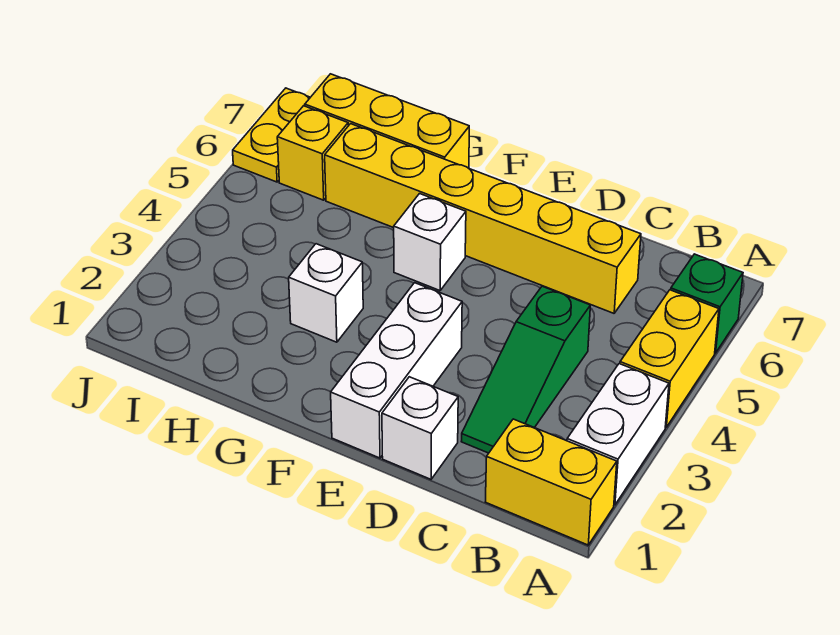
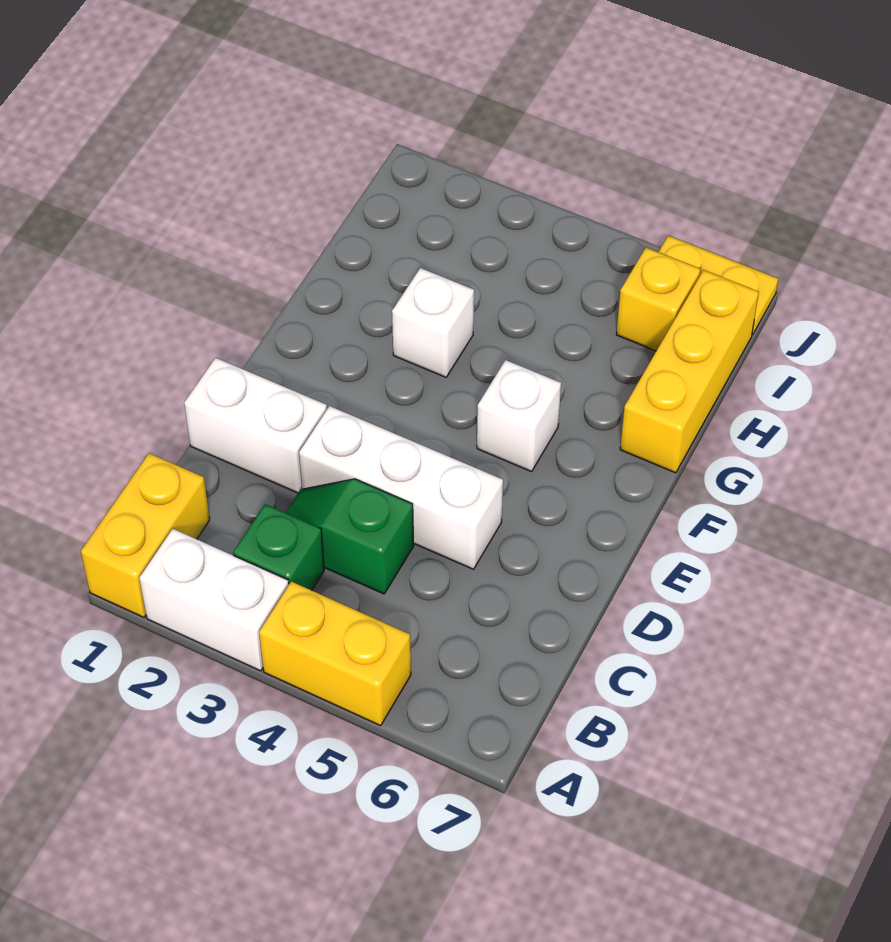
green 1x1 brick [671,254,743,353] -> green 1x1 brick moved to [233,504,324,590]
green 1x3 slope [461,286,590,453] -> green 1x2 slope [286,479,414,594]
yellow 1x6 brick [325,124,641,313] -> none
white 1x1 brick [382,377,458,479] -> white 1x2 brick [184,358,327,493]
white 1x3 brick [331,283,462,458] -> white 1x3 brick moved to [299,406,503,569]

